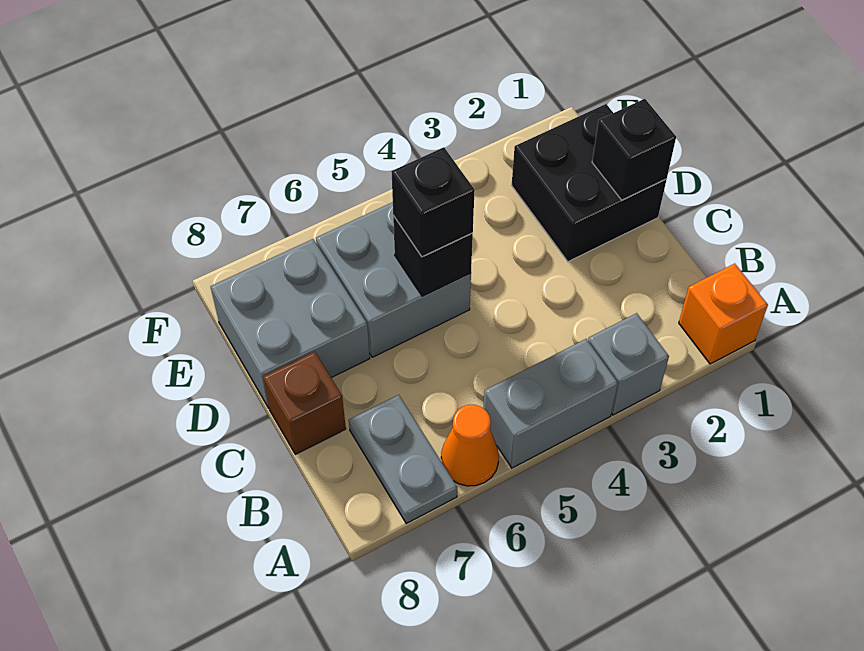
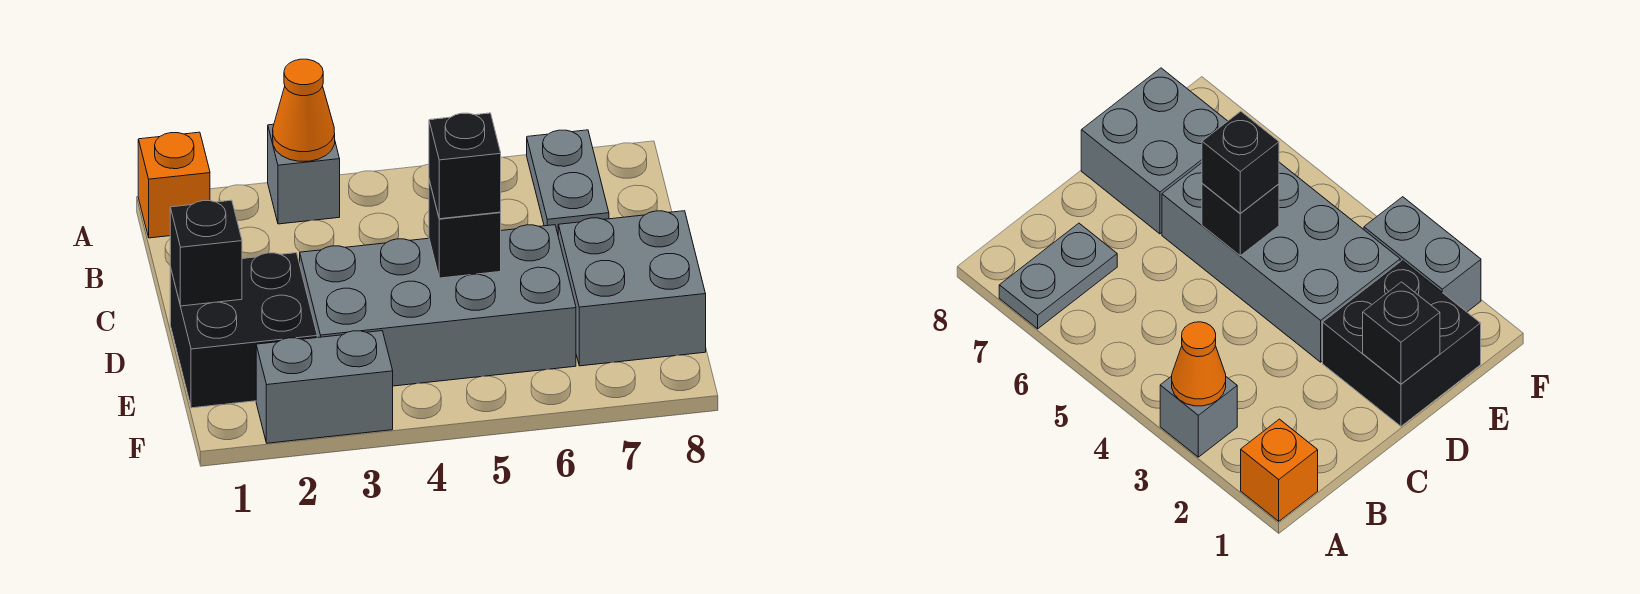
grey 1x2 brick [483,339,618,468] -> grey 1x2 brick moved to [256,331,393,443]
orange 1x1 cone [441,405,499,486] -> orange 1x1 cone moved to [273,59,335,161]
brown 1x1 brick [263,352,346,454] -> none
grey 2x2 brick [316,202,471,357] -> grey 2x4 brick [300,225,576,386]

